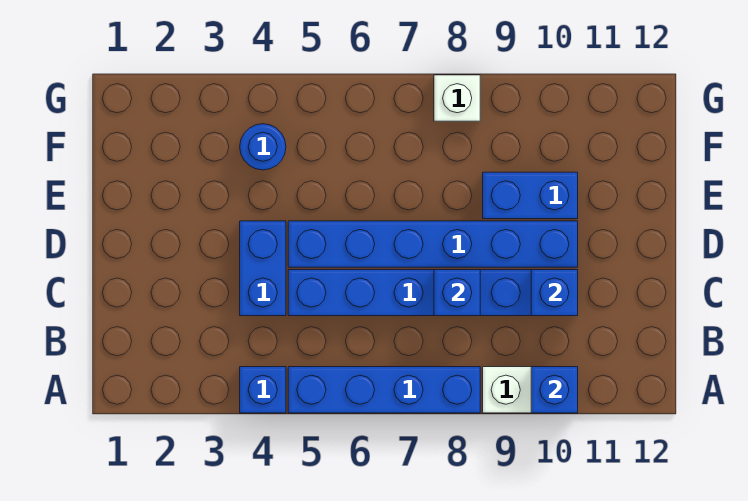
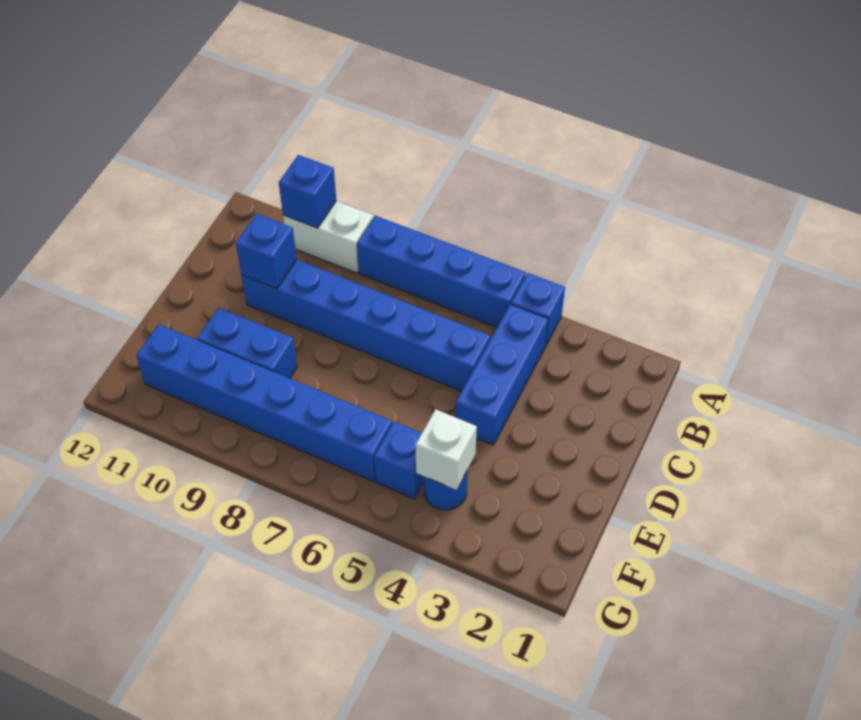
blue 1x2 brick [240,221,286,316] -> blue 1x3 brick [455,304,548,445]
blue 1x1 brick [434,270,480,316] -> blue 1x1 brick moved to [374,422,424,499]
blue 1x6 brick [288,221,578,267] -> blue 1x6 brick moved to [136,324,392,482]
white 1x1 brick [434,75,480,121] -> white 1x1 brick moved to [416,409,477,490]

